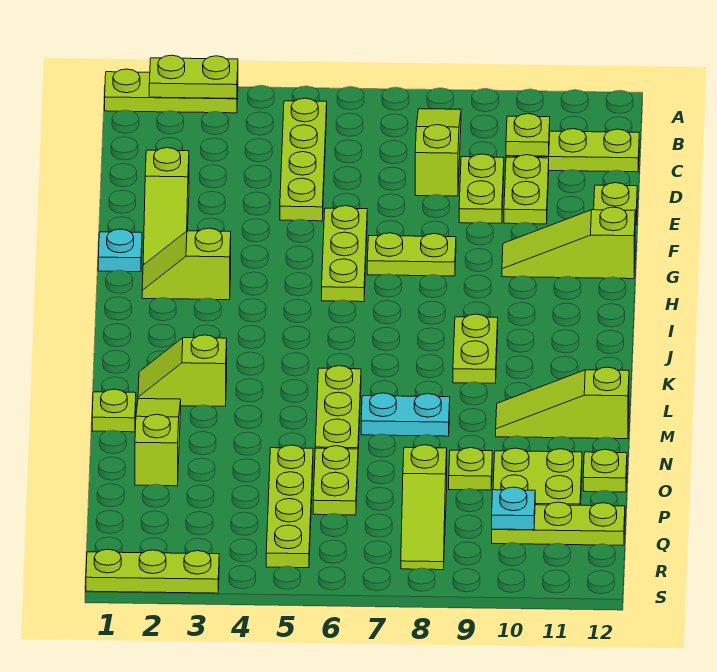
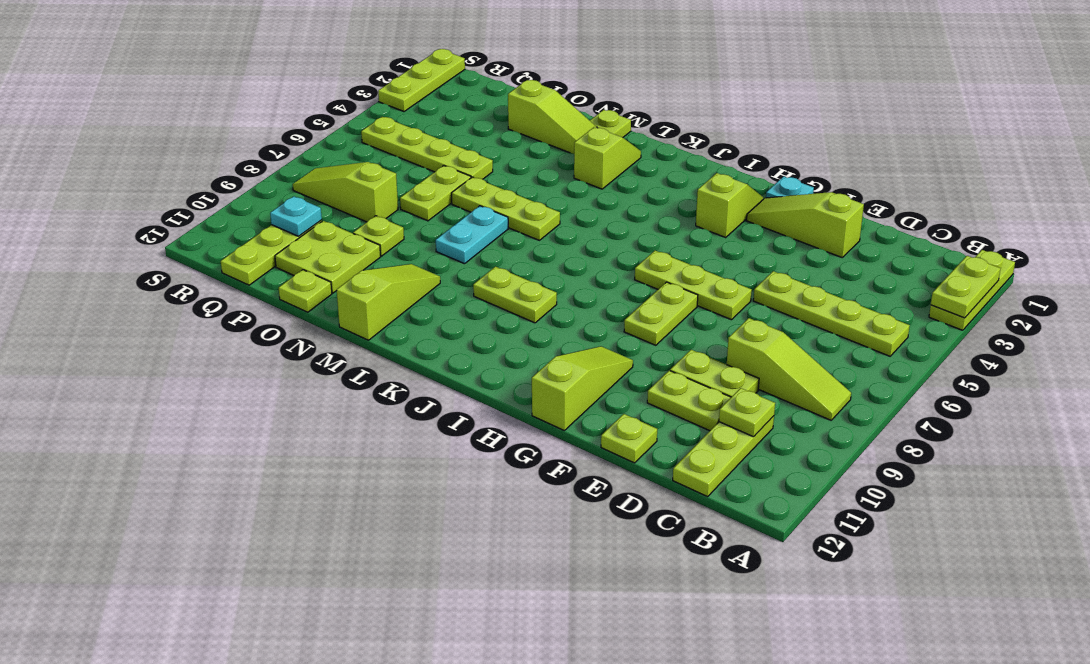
lime 1x2 plate [313,446,358,515] -> lime 1x2 plate turned to [400,166,471,221]

